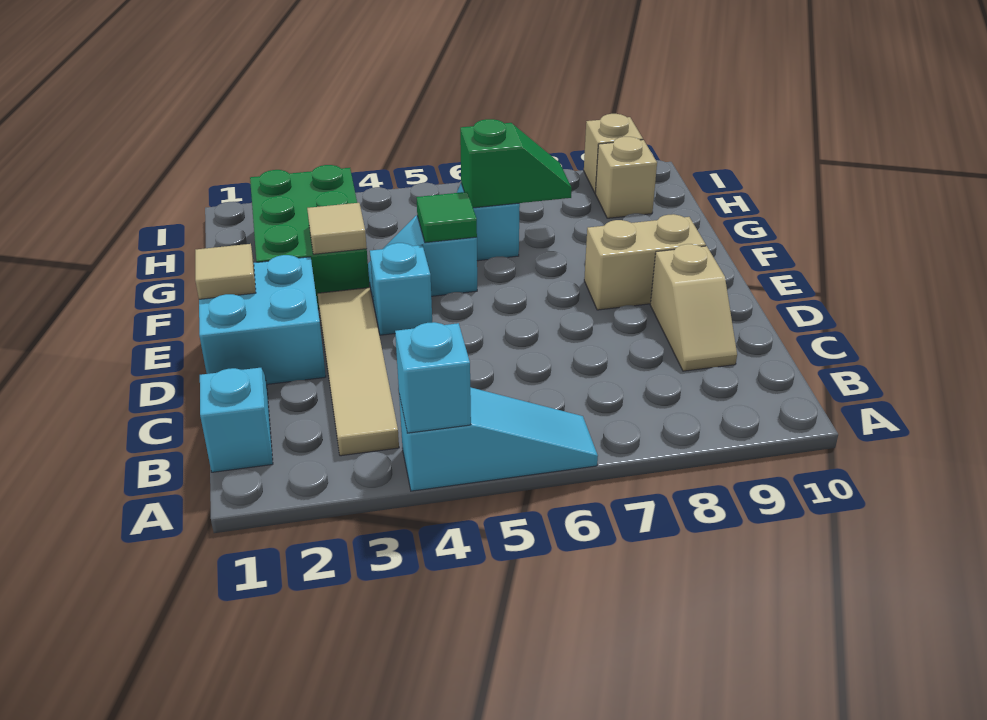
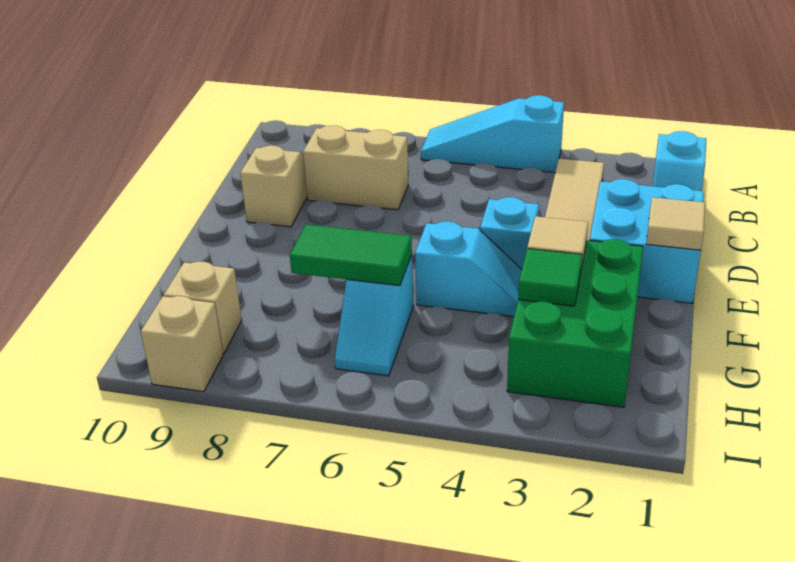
cyan 1x1 brick [395,322,471,433] -> none
tan 1x2 brick [584,214,706,310] -> tan 1x2 brick moved to [303,126,408,210]
green 1x1 tile [416,192,477,243] -> green 1x1 tile moved to [518,249,582,306]
green 1x2 slope [460,119,572,208] -> green 1x2 tile [290,224,412,286]

